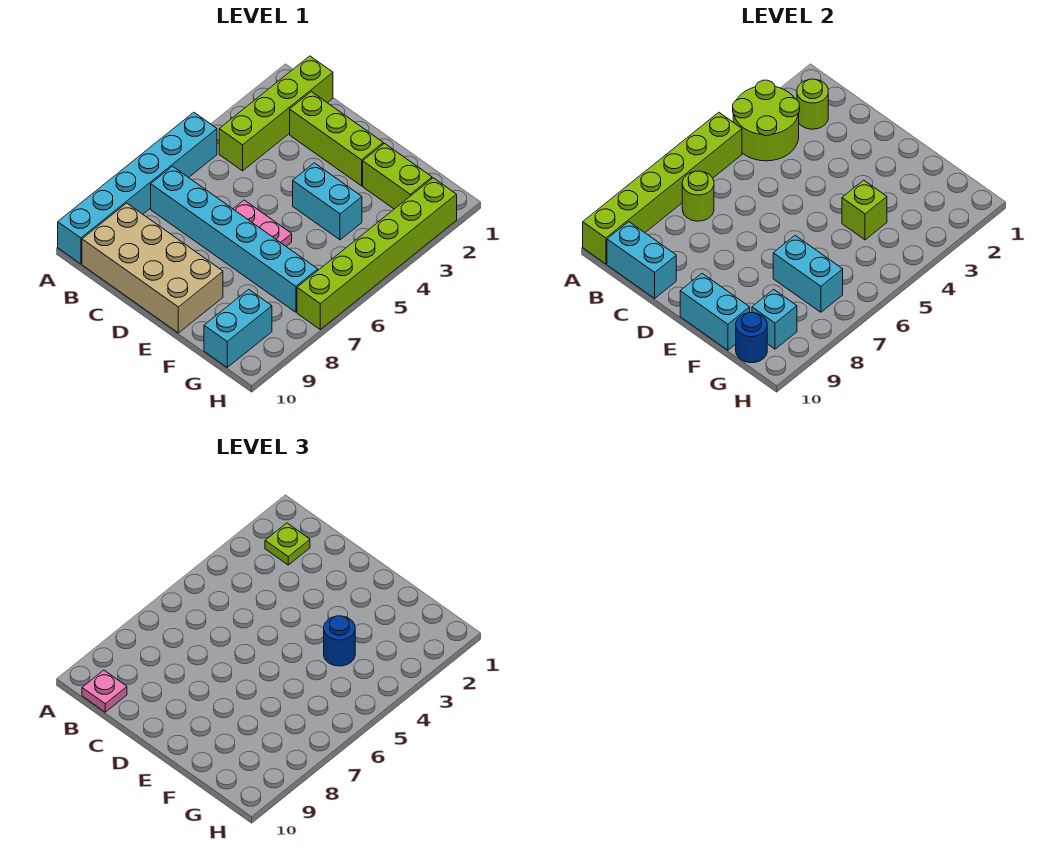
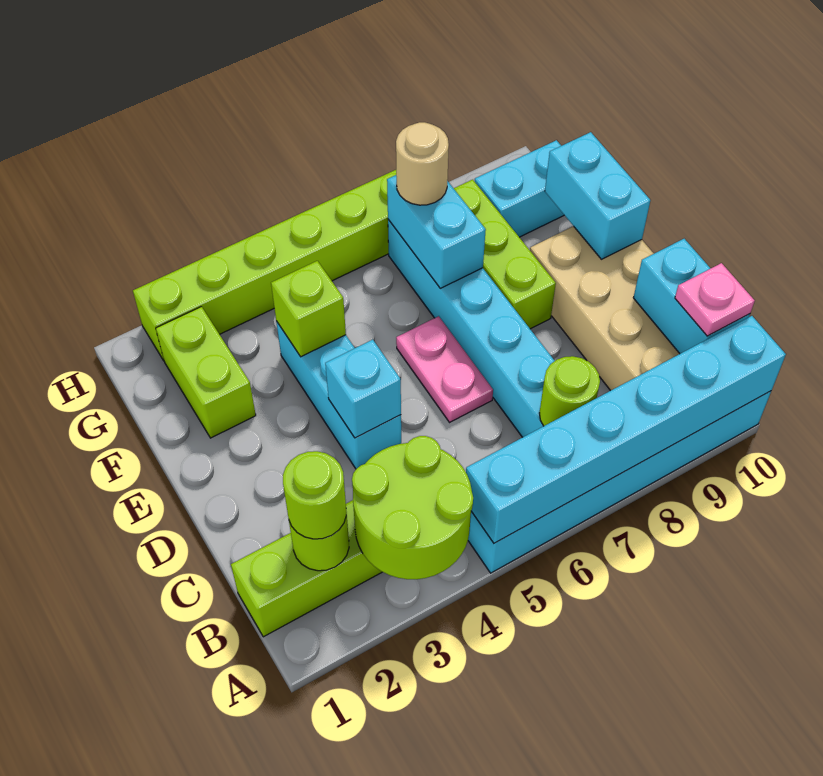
lime 1x6 brick [583,112,742,264] -> cyan 1x6 brick [466,316,786,543]
lime 1x1 plate [265,523,310,565] -> lime 1x1 round brick [283,451,346,539]
lime 1x3 brick [290,92,383,186] -> lime 1x3 brick moved to [454,180,556,329]
cyan 1x2 brick [293,163,362,240] -> cyan 1x3 brick [276,321,401,469]
blue 1x1 round brick [324,616,355,666] -> none
none -> tan 1x1 round brick [396,122,449,205]
cyan 1x1 brick [752,289,797,349] -> cyan 1x1 brick moved to [325,340,401,438]
blue 1x1 round brick [736,313,767,363] -> none

